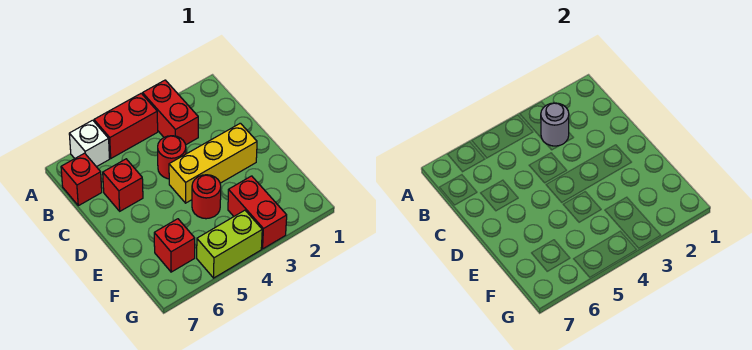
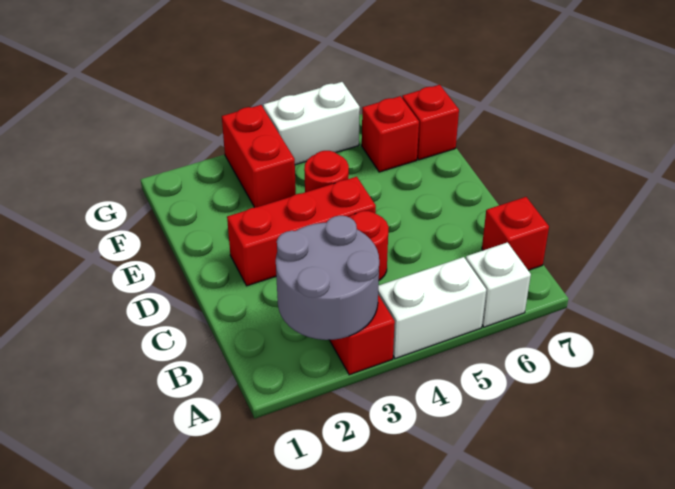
red 1x2 brick [94,93,158,158] -> white 1x2 brick [378,257,486,359]
grey 1x1 round brick [541,103,569,146] -> grey 2x2 round brick [276,216,379,340]
red 1x1 brick [103,159,143,211] -> red 1x1 brick moved to [402,85,459,160]
yellow 1x3 brick [169,123,257,203] -> red 1x3 brick [227,177,376,286]
lime 1x2 brick [197,210,262,278] -> white 1x2 brick [263,82,360,165]

